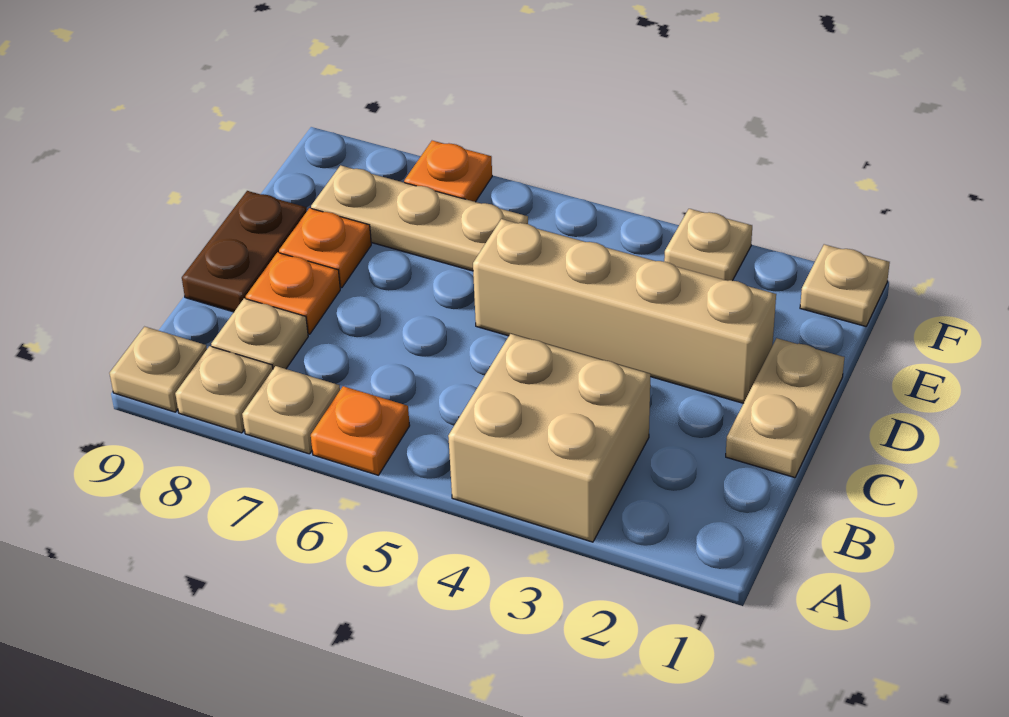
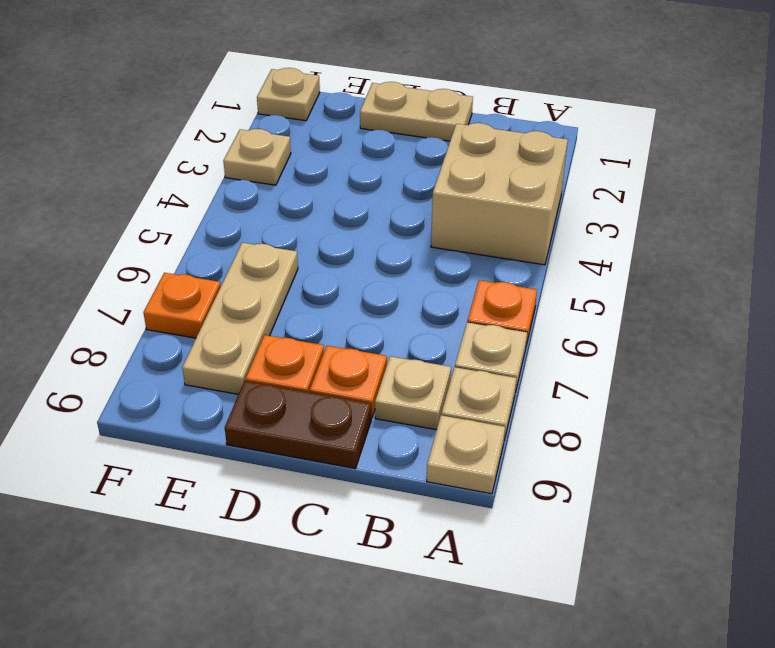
tan 1x4 brick [473,219,776,403] -> none

